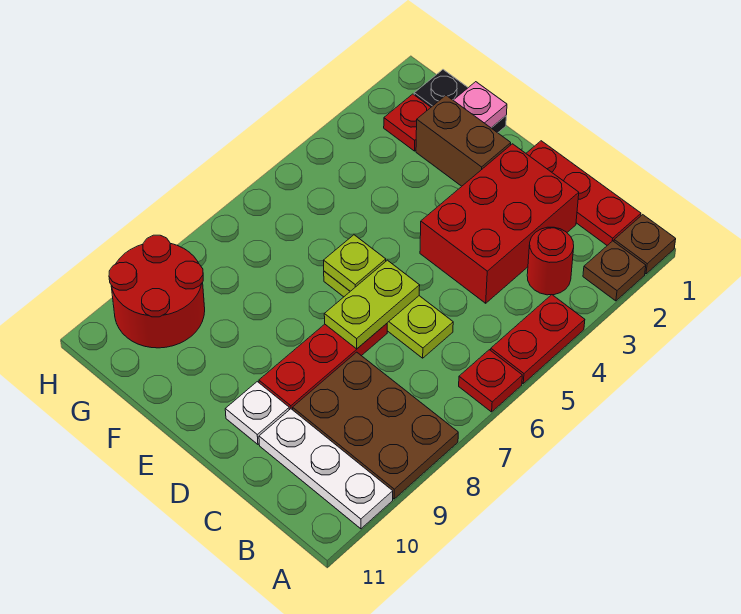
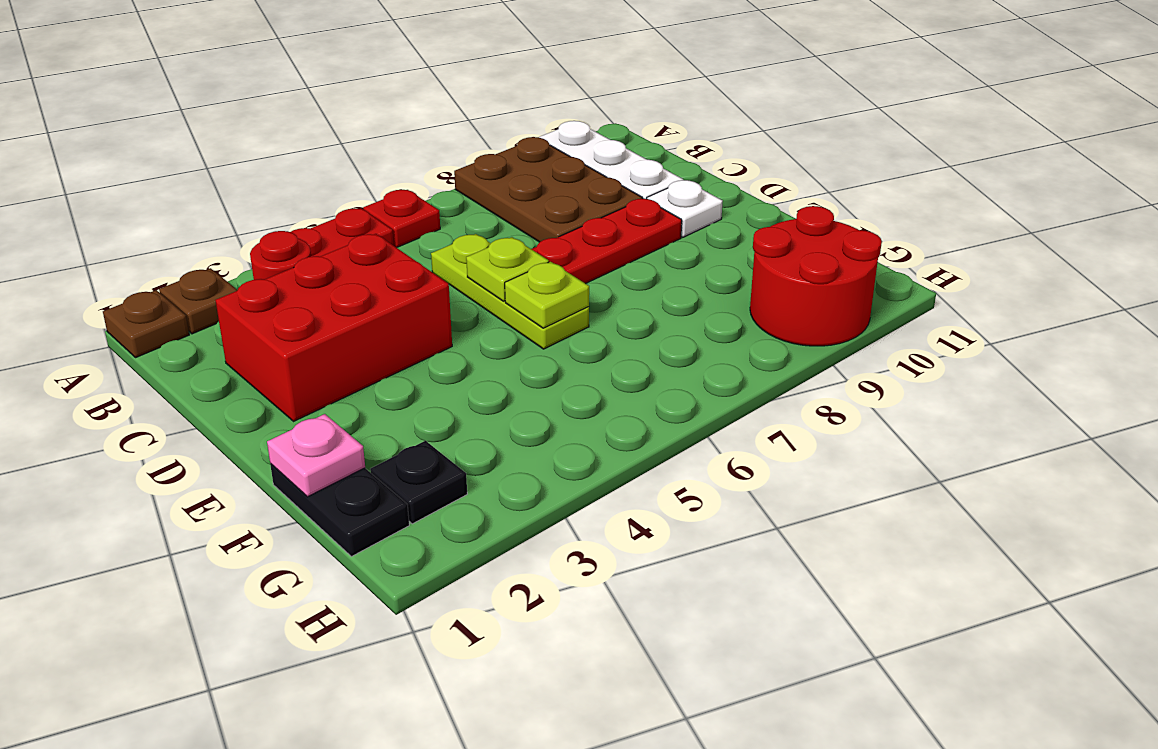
red 1x3 plate [526,141,641,245] -> none
lime 1x2 plate [324,260,420,349] -> lime 1x1 plate [466,237,549,301]
brown 1x2 brick [416,95,511,186] -> none
red 1x1 plate [384,94,431,151] -> black 1x1 plate [370,441,467,524]

